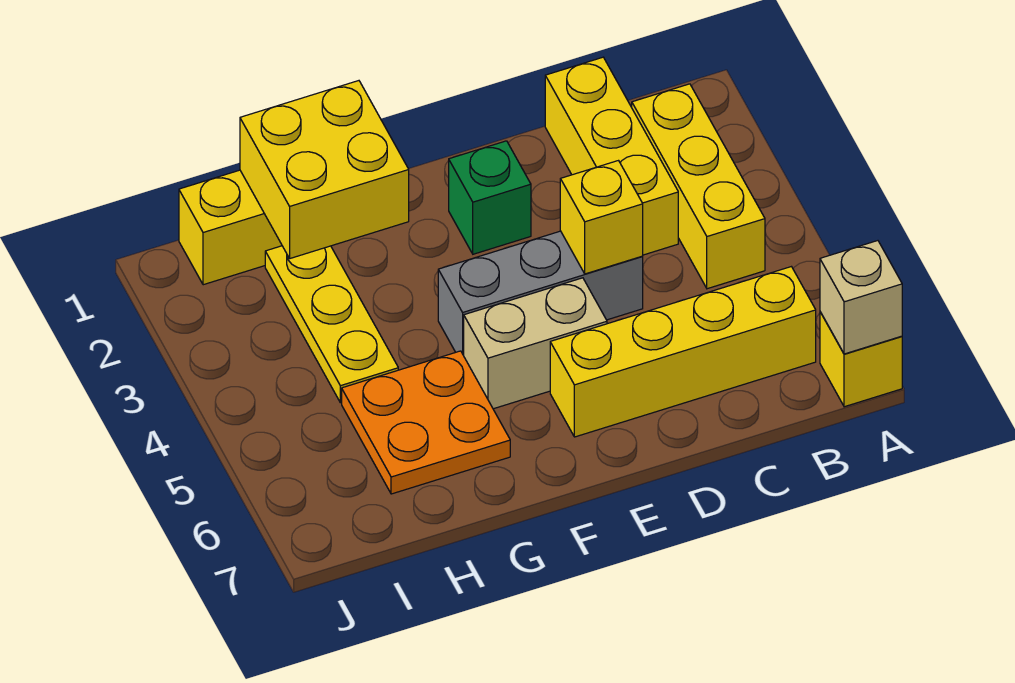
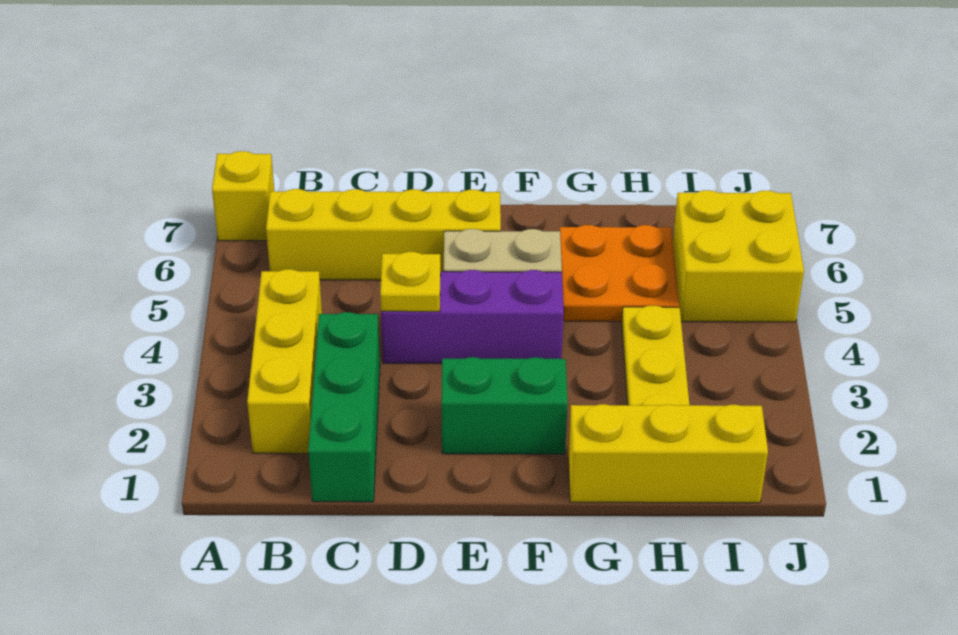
tan 1x1 brick [820,241,902,354] -> none
yellow 1x3 brick [545,57,678,255] -> green 1x3 brick [308,312,380,502]
grey 1x3 brick [438,231,643,355] -> purple 1x3 brick [381,270,564,363]
yellow 1x1 brick [560,161,643,274] -> yellow 1x1 plate [380,252,441,312]
green 1x1 brick [449,141,531,254] -> green 1x2 brick [441,357,568,454]
yellow 2x2 brick [240,81,409,258] -> yellow 2x2 brick moved to [673,190,804,322]

